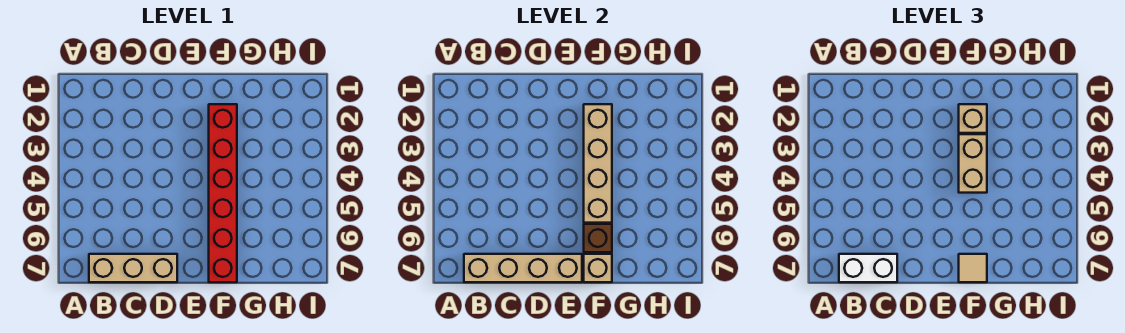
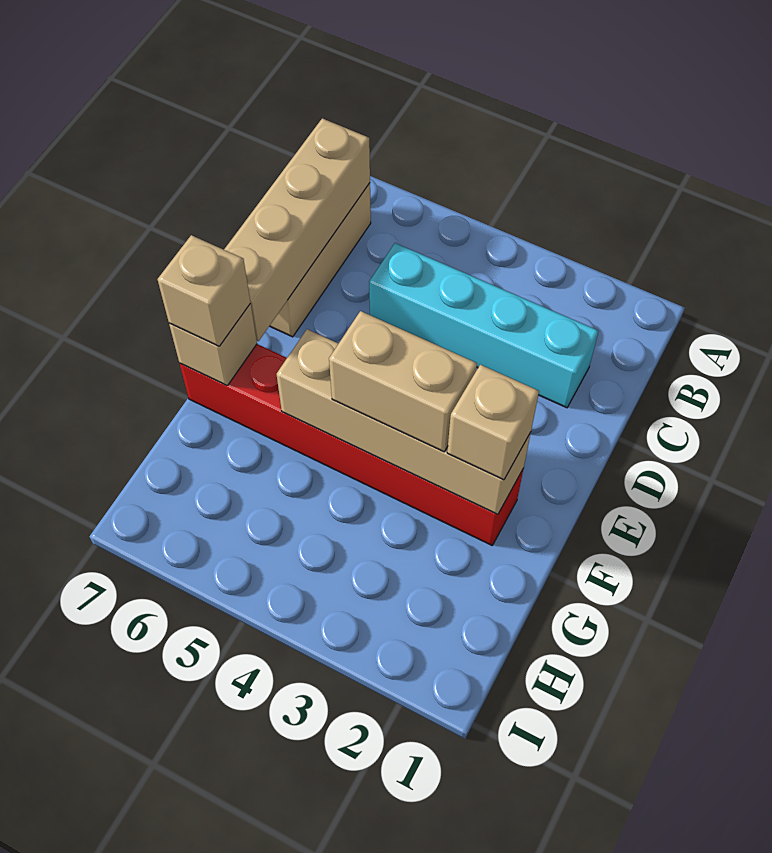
white 1x2 brick [839,254,897,282] -> none
none -> cyan 1x4 brick [369,243,598,408]
brown 1x1 brick [584,224,612,252] -> none
tan 1x1 tile [959,254,987,282] -> tan 1x1 brick [157,235,251,346]

